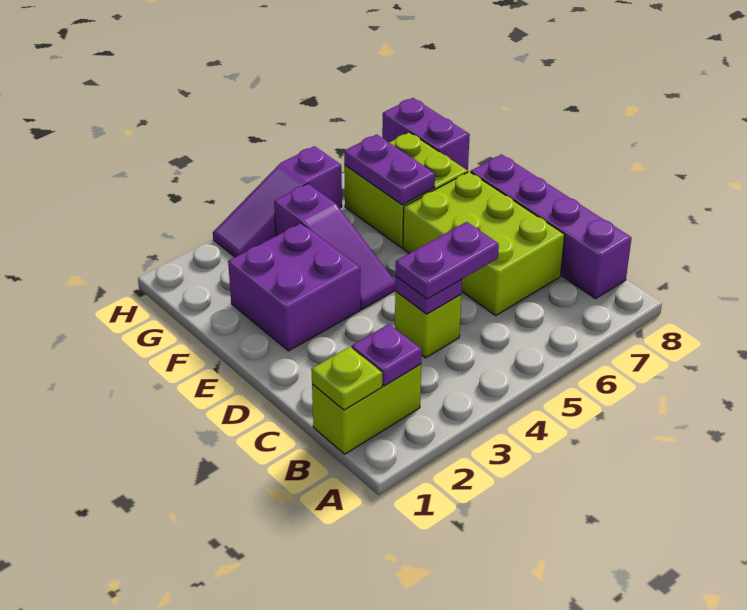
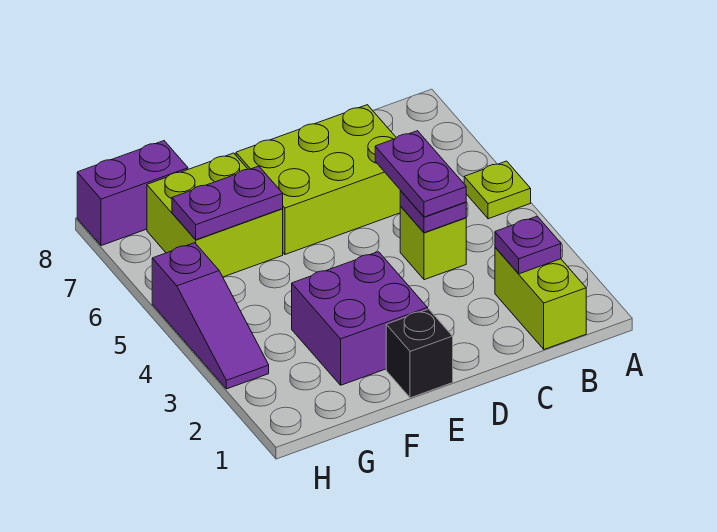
lime 1x1 plate [311,347,382,410] -> lime 1x1 plate moved to [464,161,531,219]
purple 1x4 brick [471,154,631,299] -> none
none -> black 1x1 brick [386,309,453,398]
purple 1x3 slope [274,184,395,309] -> none

